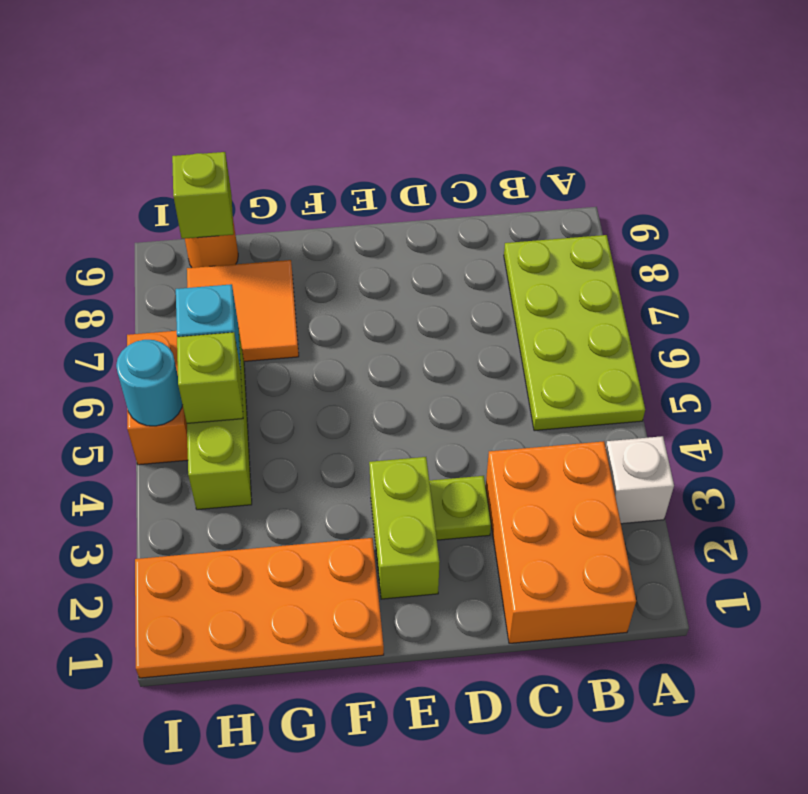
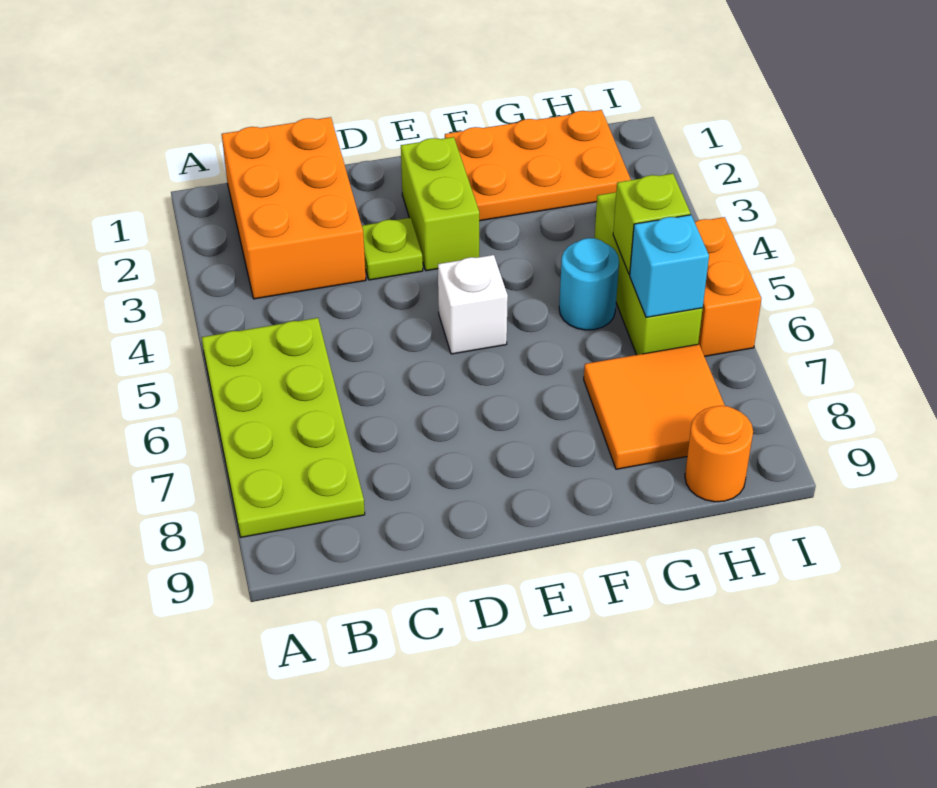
white 1x1 brick [606,436,674,524] -> white 1x1 brick moved to [438,255,508,354]
orange 2x4 plate [135,538,384,678] -> orange 2x3 plate [445,110,631,221]
lime 1x1 brick [172,152,234,239] -> none
cyan 1x1 round brick [116,340,183,426] -> cyan 1x1 round brick moved to [559,238,619,330]

